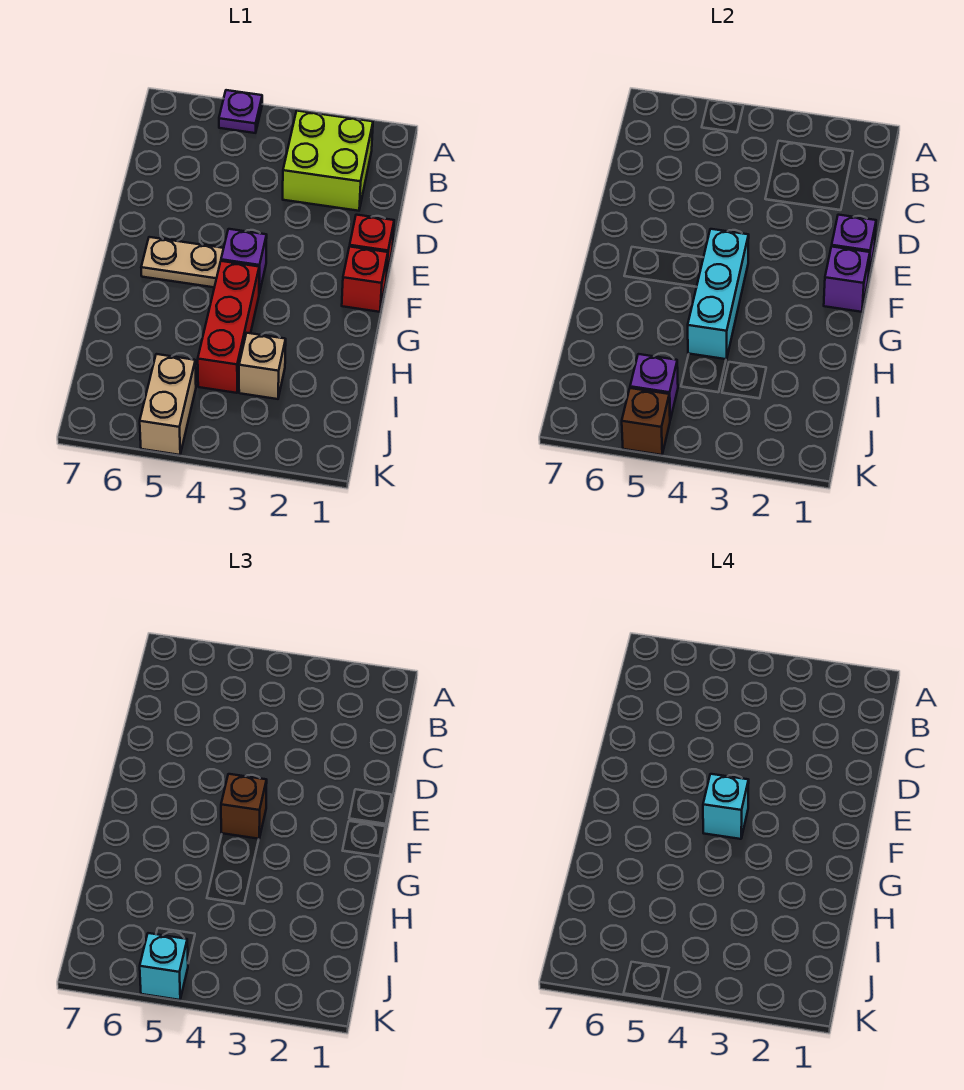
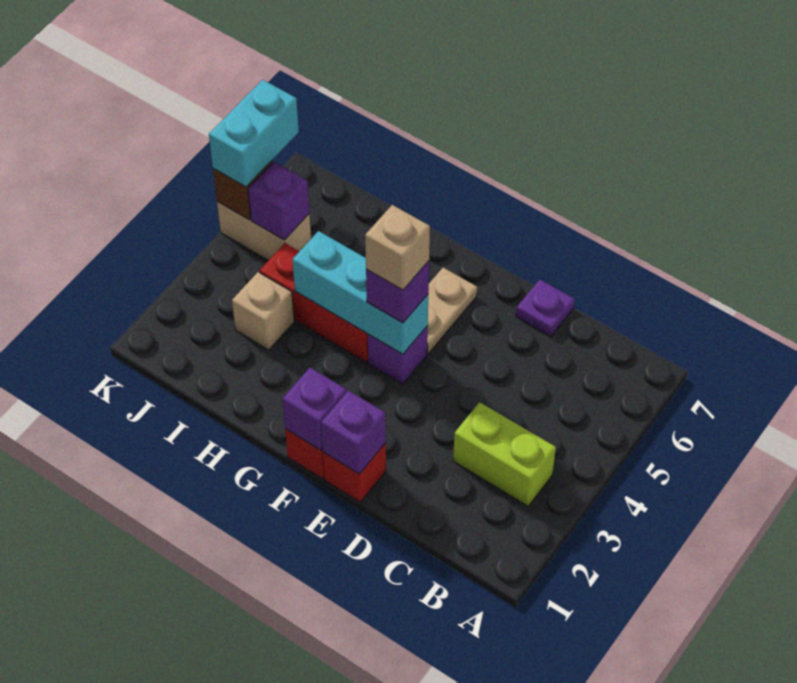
purple 1x1 plate [219,90,262,133] -> purple 1x1 plate moved to [516,279,575,336]
lime 2x2 brick [283,111,373,211] -> lime 1x2 brick [453,402,556,506]
brown 1x1 brick [221,774,267,839] -> purple 1x1 brick [366,261,429,323]
cyan 1x1 brick [703,774,749,839] -> tan 1x1 brick [365,205,430,290]
cyan 1x1 brick [140,933,188,1000] -> cyan 1x2 brick [209,80,299,187]

